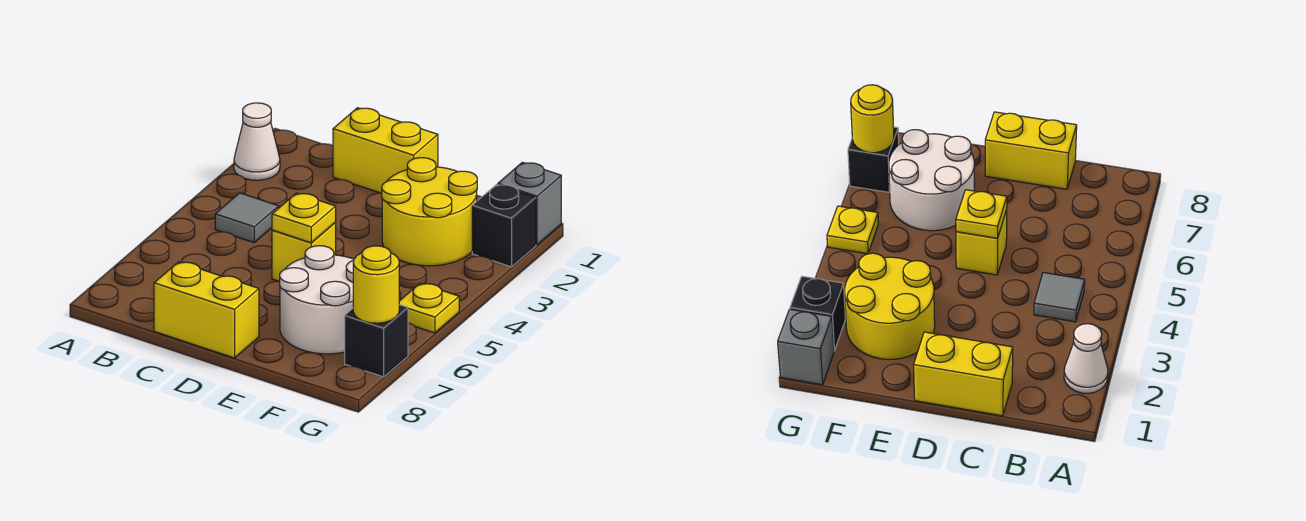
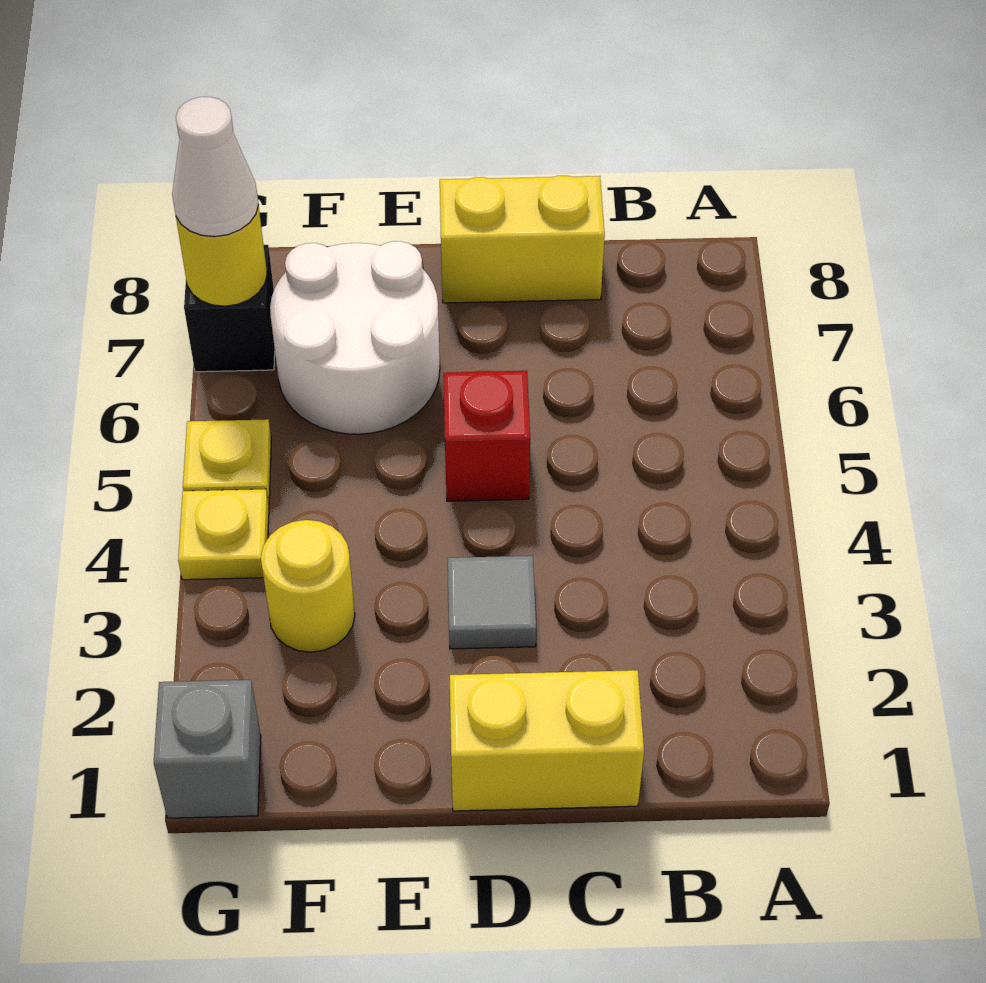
white 1x1 cone [234,103,280,180] -> white 1x1 cone moved to [172,97,259,237]
grey 1x1 tile [215,193,279,242] -> grey 1x1 tile moved to [448,556,536,649]
yellow 1x1 brick [272,223,336,281] -> red 1x1 brick [444,371,530,501]
yellow 1x1 plate [272,193,336,243] -> yellow 1x1 plate moved to [178,489,269,580]
yellow 2x2 round brick [382,158,477,266] -> yellow 1x1 round brick [261,520,355,652]
black 1x1 brick [472,184,536,267] -> none

